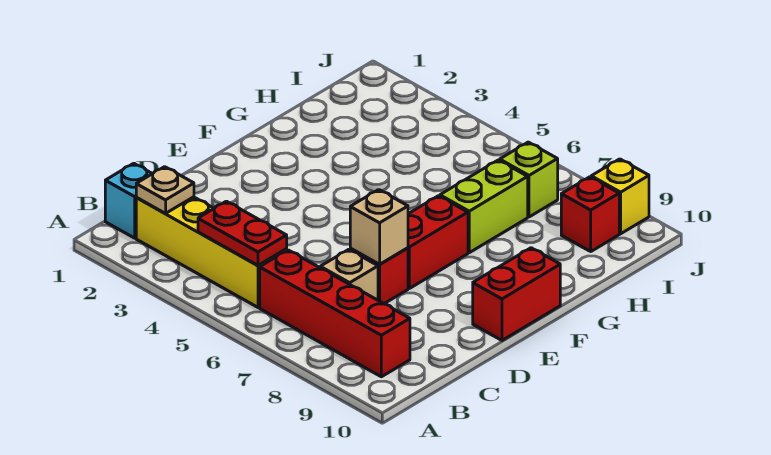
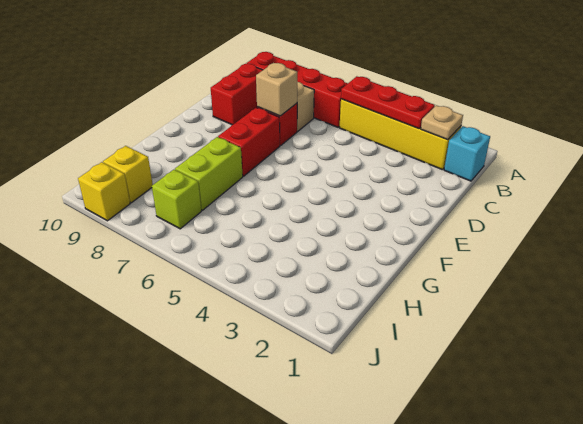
red 1x2 plate [198,201,287,266] -> red 1x3 plate [341,76,435,129]
red 1x2 brick [473,248,560,340] -> red 1x2 brick moved to [211,64,263,125]
red 1x1 brick [561,177,619,251] -> yellow 1x1 brick [103,146,153,203]

